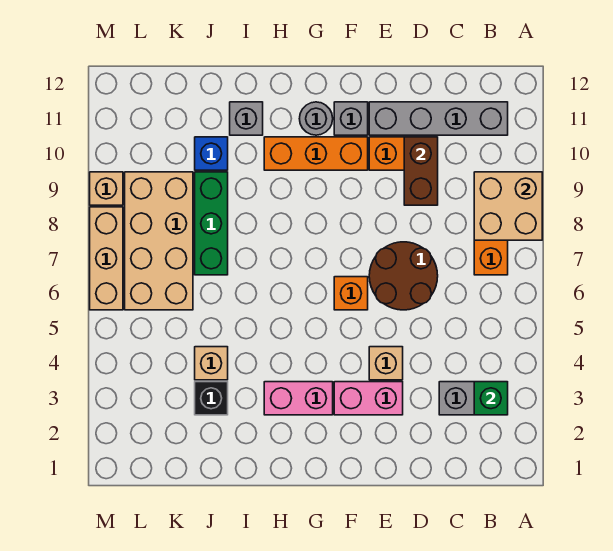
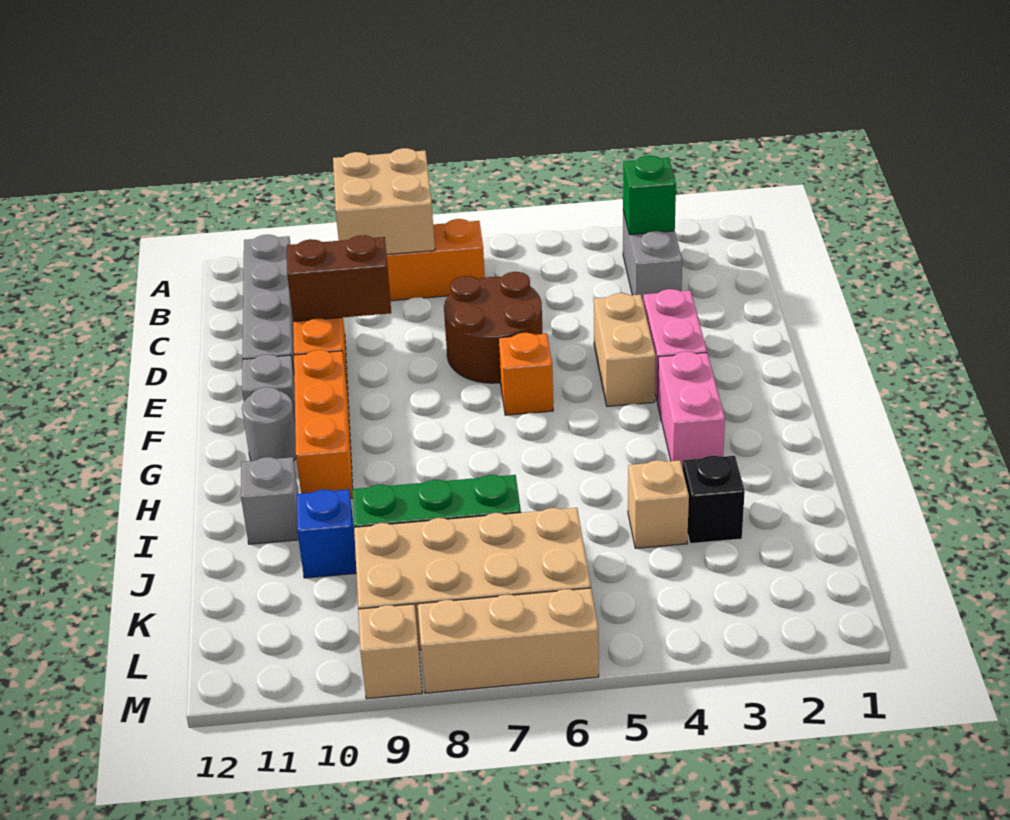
tan 1x1 brick [369,347,403,380] -> tan 1x2 brick [594,293,656,406]

